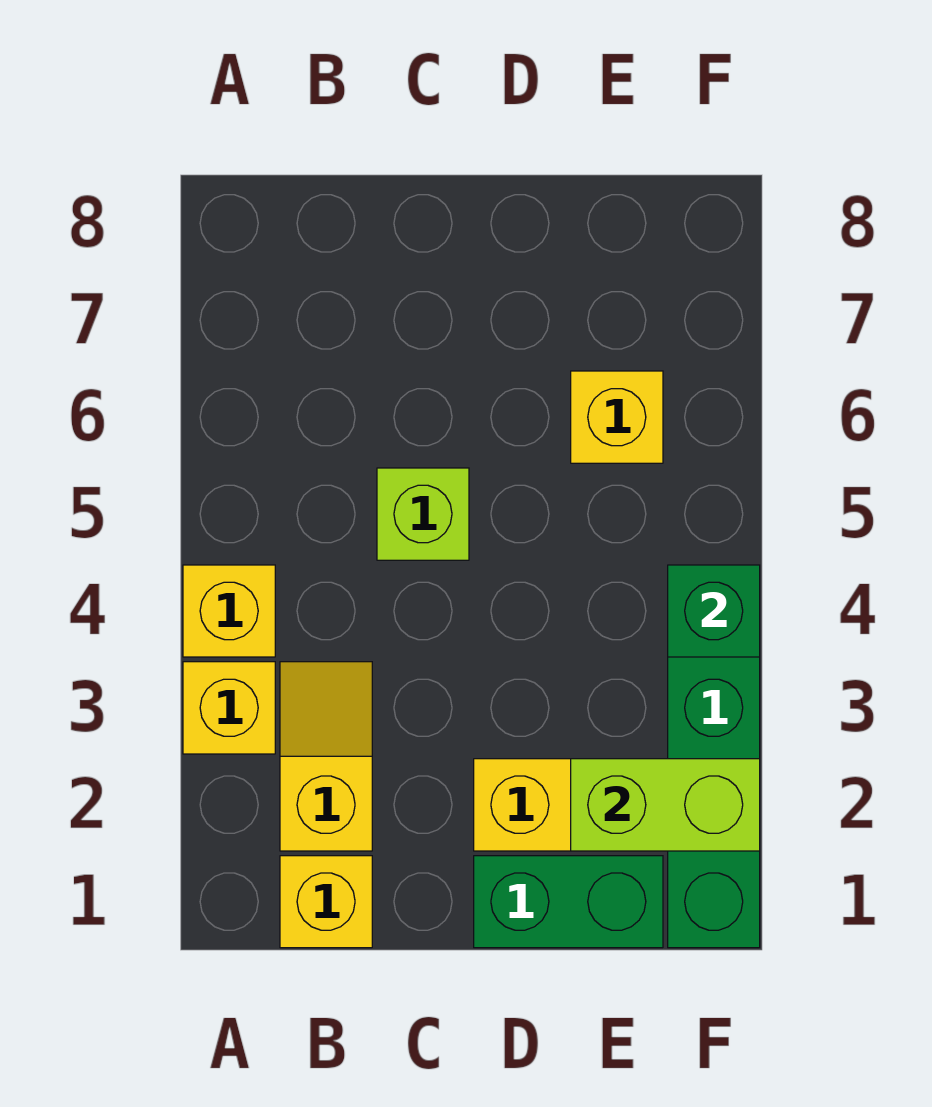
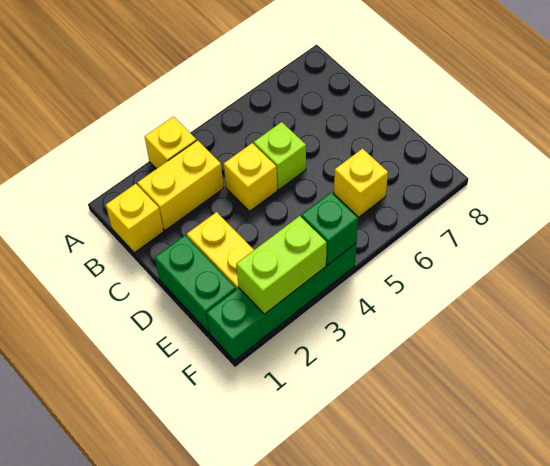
yellow 1x1 brick [183,565,275,657] -> yellow 1x1 brick moved to [224,143,277,211]
yellow 1x2 slope [280,662,372,851] -> yellow 1x2 brick [137,140,224,230]
lime 1x2 brick [571,759,760,851] -> lime 1x2 brick turned to [236,216,327,314]

